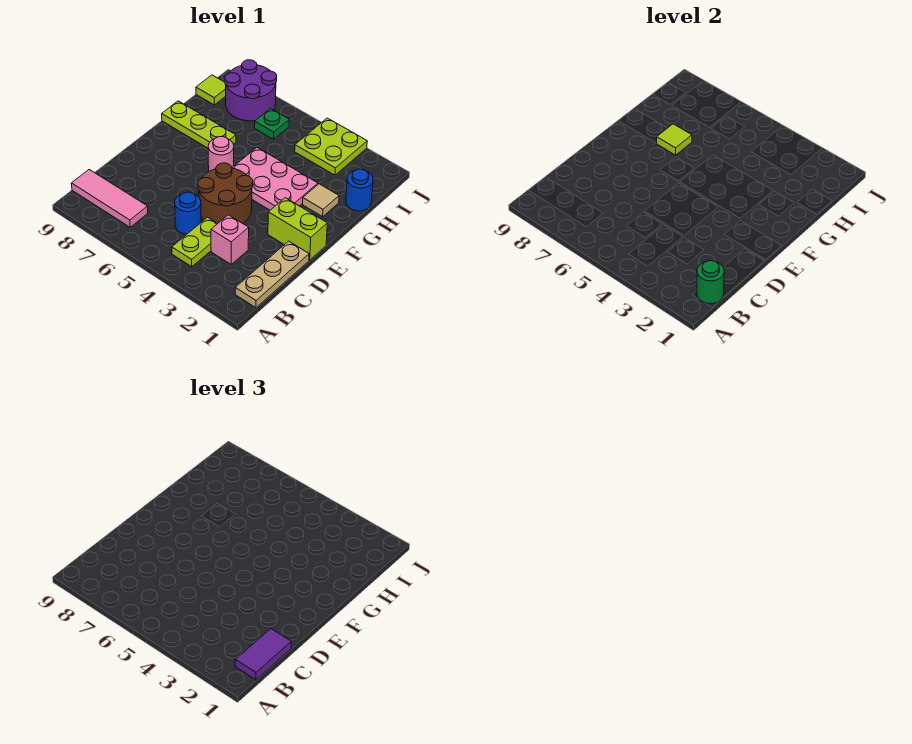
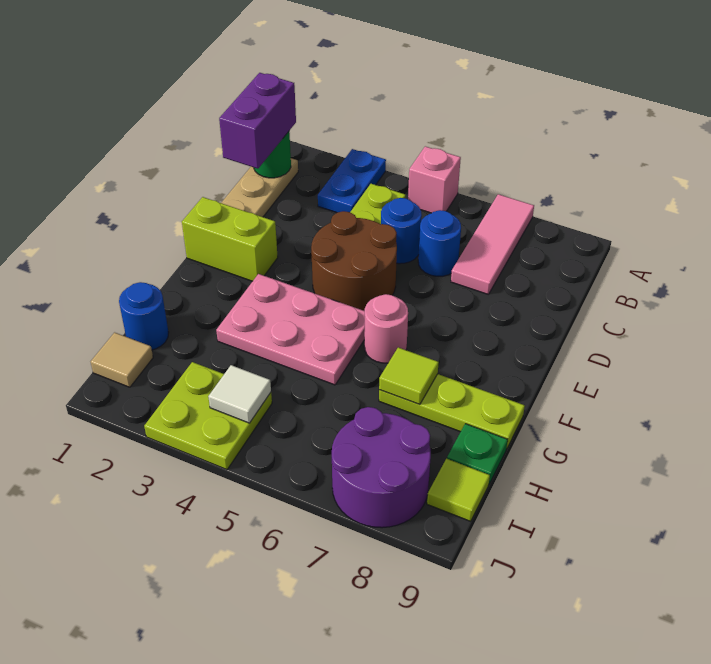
none -> blue 1x2 plate [318,149,386,213]
purple 1x2 tile [235,629,291,680] -> purple 1x2 brick [219,73,296,169]
pink 1x3 tile [71,170,148,227] -> pink 1x3 tile turned to [451,194,534,294]
pink 1x1 brick [211,215,249,264] -> pink 1x1 brick moved to [408,146,461,213]
none -> blue 1x1 round brick [418,210,461,276]
tan 1x1 tile [303,184,339,217] -> tan 1x1 tile moved to [91,332,153,387]
none -> white 1x1 tile [208,365,271,423]
green 1x1 plate [255,109,290,139] -> green 1x1 plate moved to [447,424,508,484]

